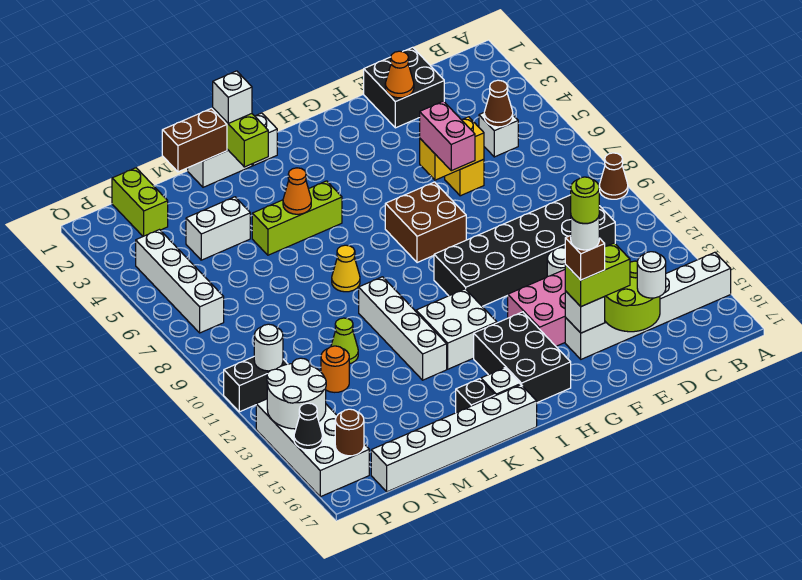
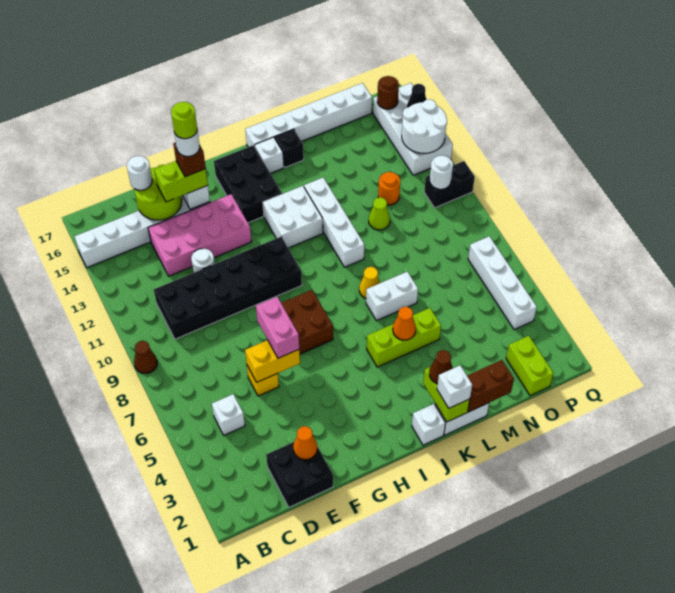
brown 1x1 cone [484,80,513,127] -> brown 1x1 cone moved to [429,350,453,384]
white 1x2 brick [186,197,250,260] -> white 1x2 brick moved to [366,272,418,321]

